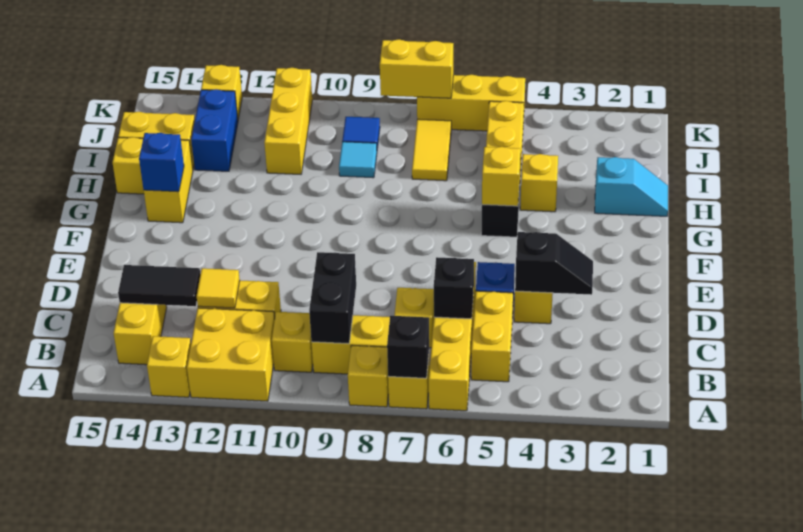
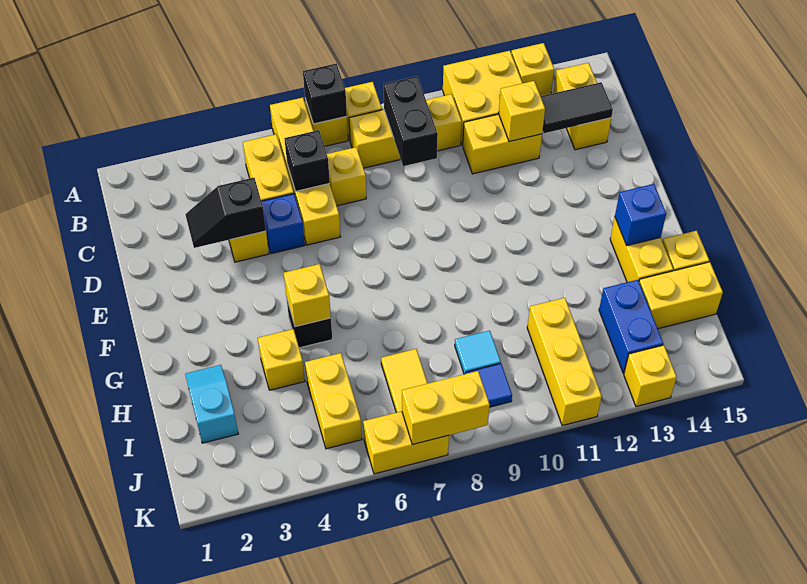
yellow 1x1 tile [197,268,240,308] -> yellow 1x1 brick [499,81,545,142]
cyan 1x2 slope [595,157,668,216] -> cyan 1x2 slope turned to [185,365,238,443]
yellow 1x3 brick [417,75,525,131] -> yellow 1x2 brick [363,411,449,474]

